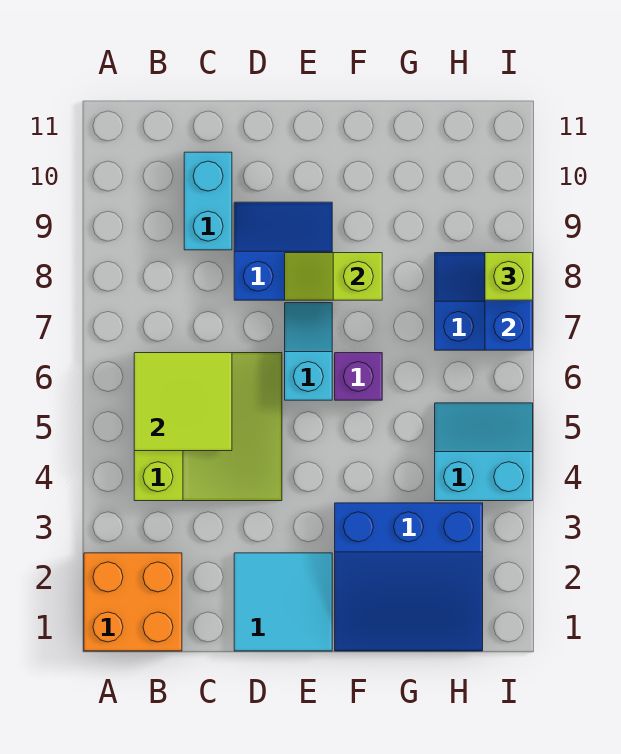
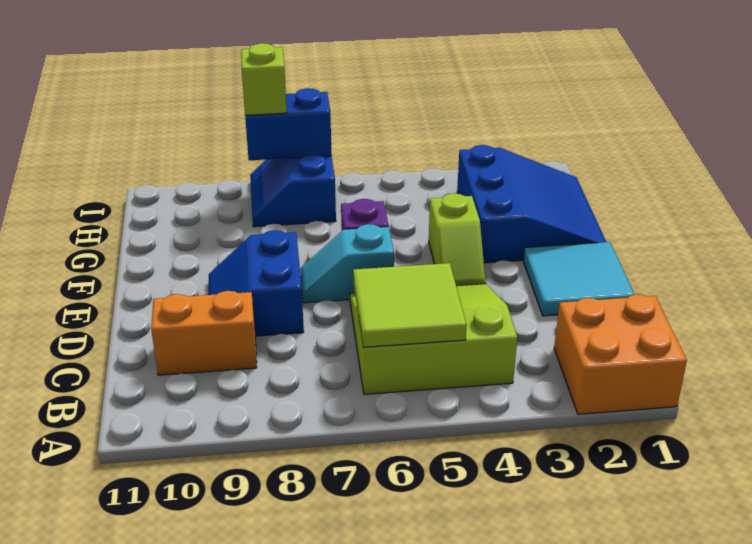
cyan 1x2 brick [184,152,232,250] -> orange 1x2 brick [151,291,257,375]
lime 1x2 slope [285,253,382,300] -> lime 1x2 slope moved to [429,193,486,286]
cyan 2x2 slope [435,403,533,501] -> none

